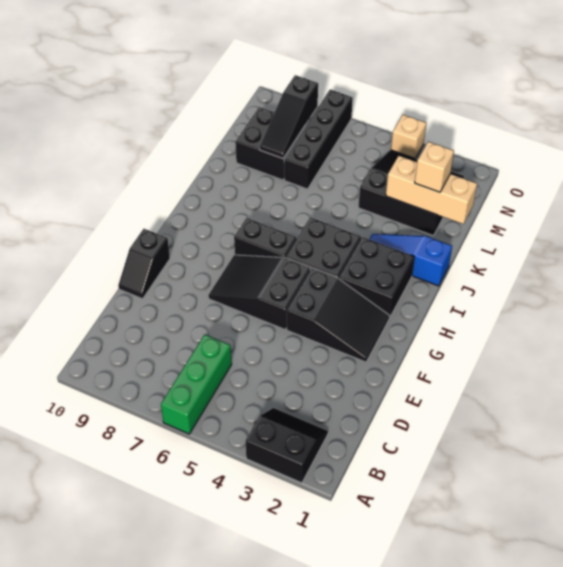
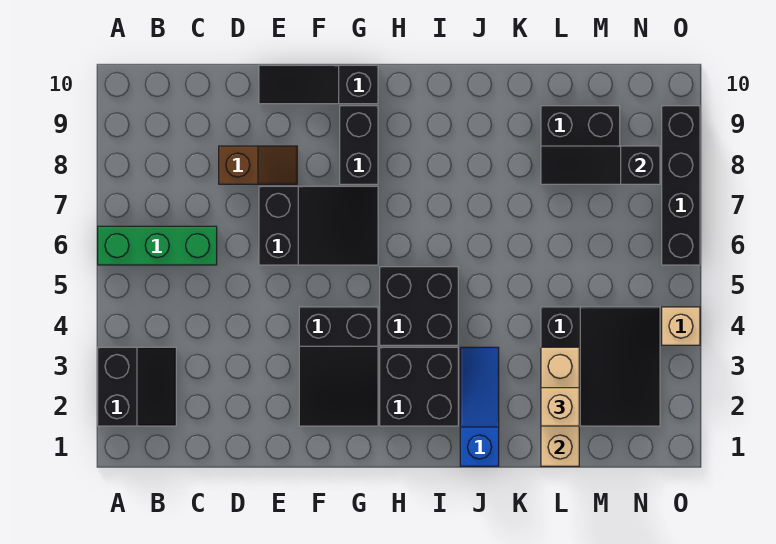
none -> brown 1x2 slope [219,146,297,184]
black 1x2 slope [118,229,170,299] -> black 1x3 slope [259,65,378,104]
black 2x3 slope [208,255,310,330] -> black 2x3 slope turned to [259,186,378,265]
black 1x2 brick [234,218,297,258] -> black 1x2 brick moved to [340,106,378,184]
black 1x4 brick [284,90,353,189] -> black 1x4 brick turned to [662,106,700,265]

